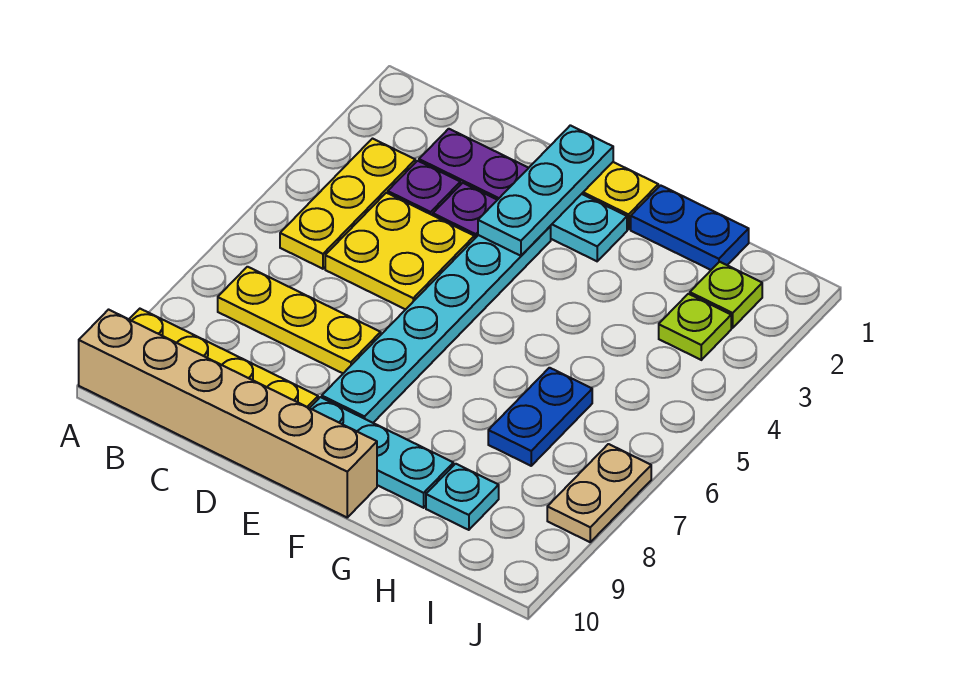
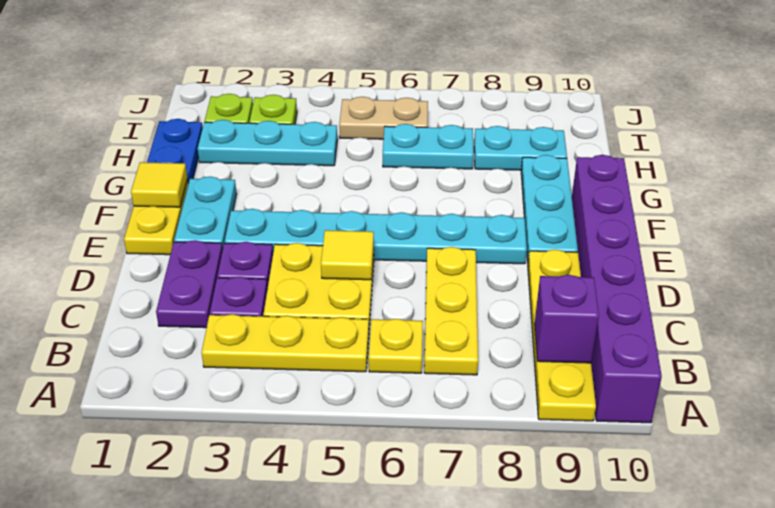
tan 1x6 brick [79,310,377,517] -> purple 1x6 brick [572,155,662,423]
none -> yellow 1x1 plate [369,319,423,373]
none -> purple 1x1 brick [535,275,599,363]
none -> yellow 1x1 tile [321,230,374,280]
cyan 1x3 plate [478,125,613,256] -> cyan 1x3 plate moved to [198,120,337,166]
none -> yellow 1x1 tile [131,162,187,207]
blue 1x2 plate [488,368,592,466] -> cyan 1x2 plate [383,124,474,169]
cyan 1x1 plate [426,464,499,530] -> cyan 1x2 plate [474,126,567,170]
tan 1x2 plate [547,444,651,542] -> tan 1x2 plate moved to [339,97,428,139]

